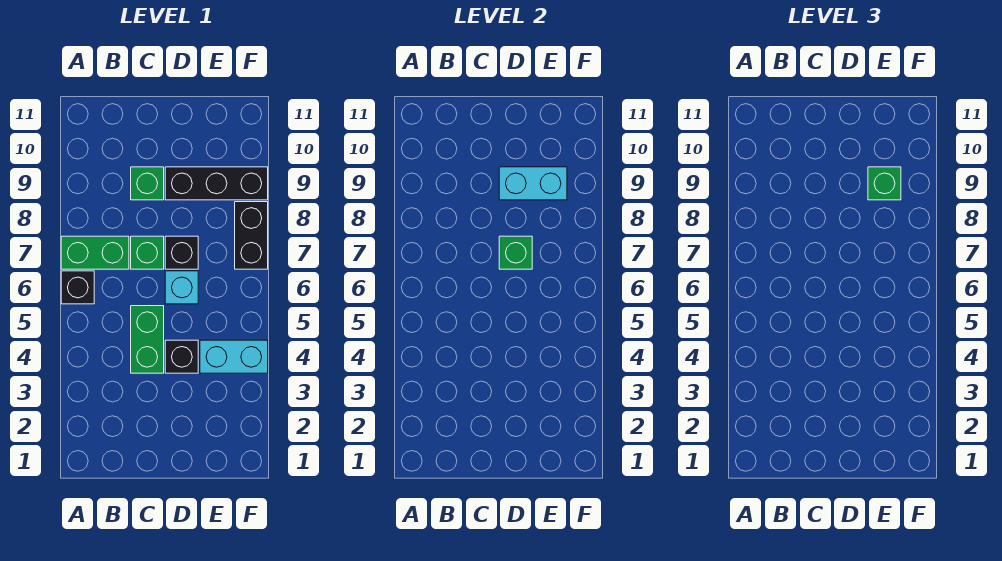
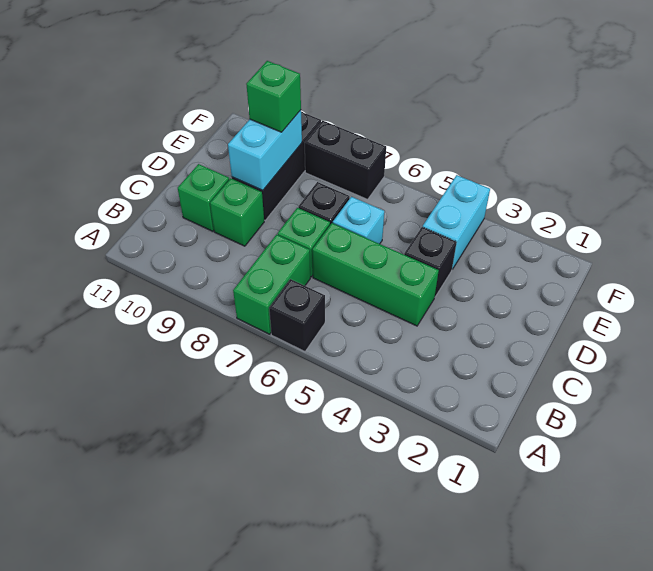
green 1x2 brick [131,306,164,373] -> green 1x3 brick [312,223,439,326]
green 1x1 brick [499,236,532,269] -> green 1x1 brick moved to [178,164,229,231]

